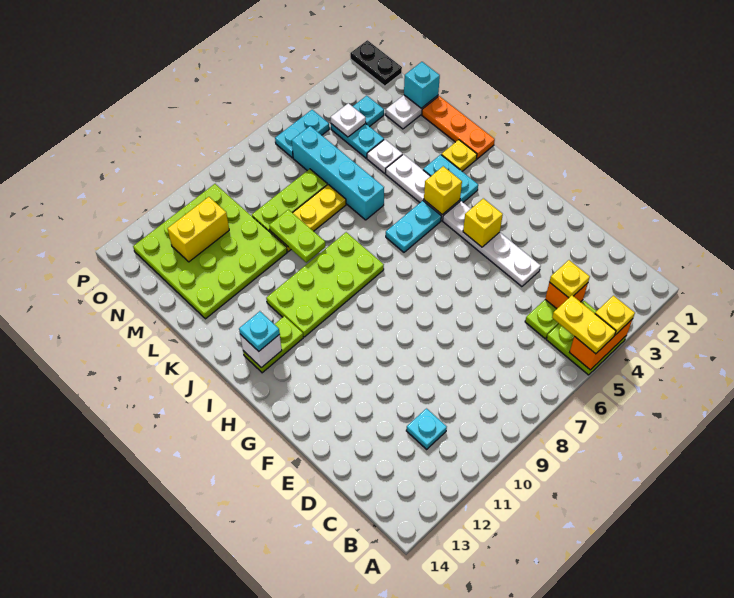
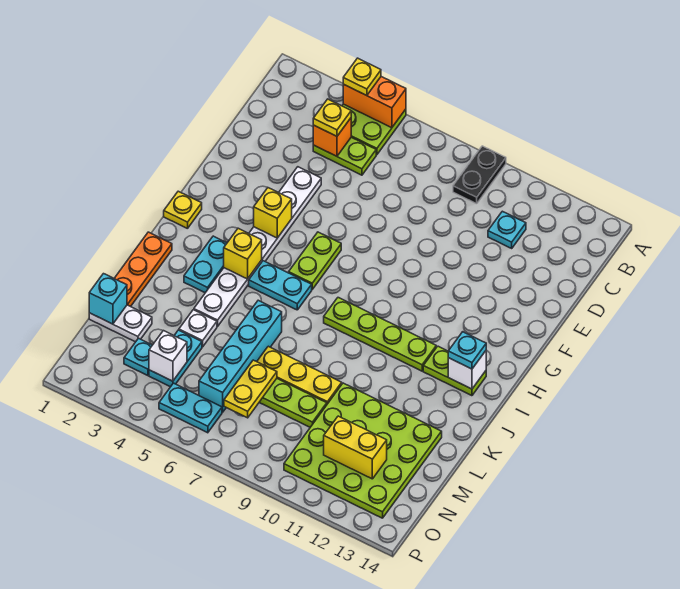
yellow 1x2 plate [552,295,616,354] -> yellow 1x2 plate moved to [224,360,277,418]
lime 2x4 plate [266,232,384,337] -> lime 1x4 plate [324,298,436,371]
yellow 1x1 plate [442,140,477,171] -> yellow 1x1 plate moved to [164,191,202,229]
lime 1x2 plate [269,210,325,263] -> lime 1x2 plate moved to [289,232,341,289]
white 1x1 plate [331,103,366,137] -> white 1x1 brick [149,331,187,381]
black 1x2 plate [350,40,402,86] -> black 1x2 plate moved to [453,146,506,204]

